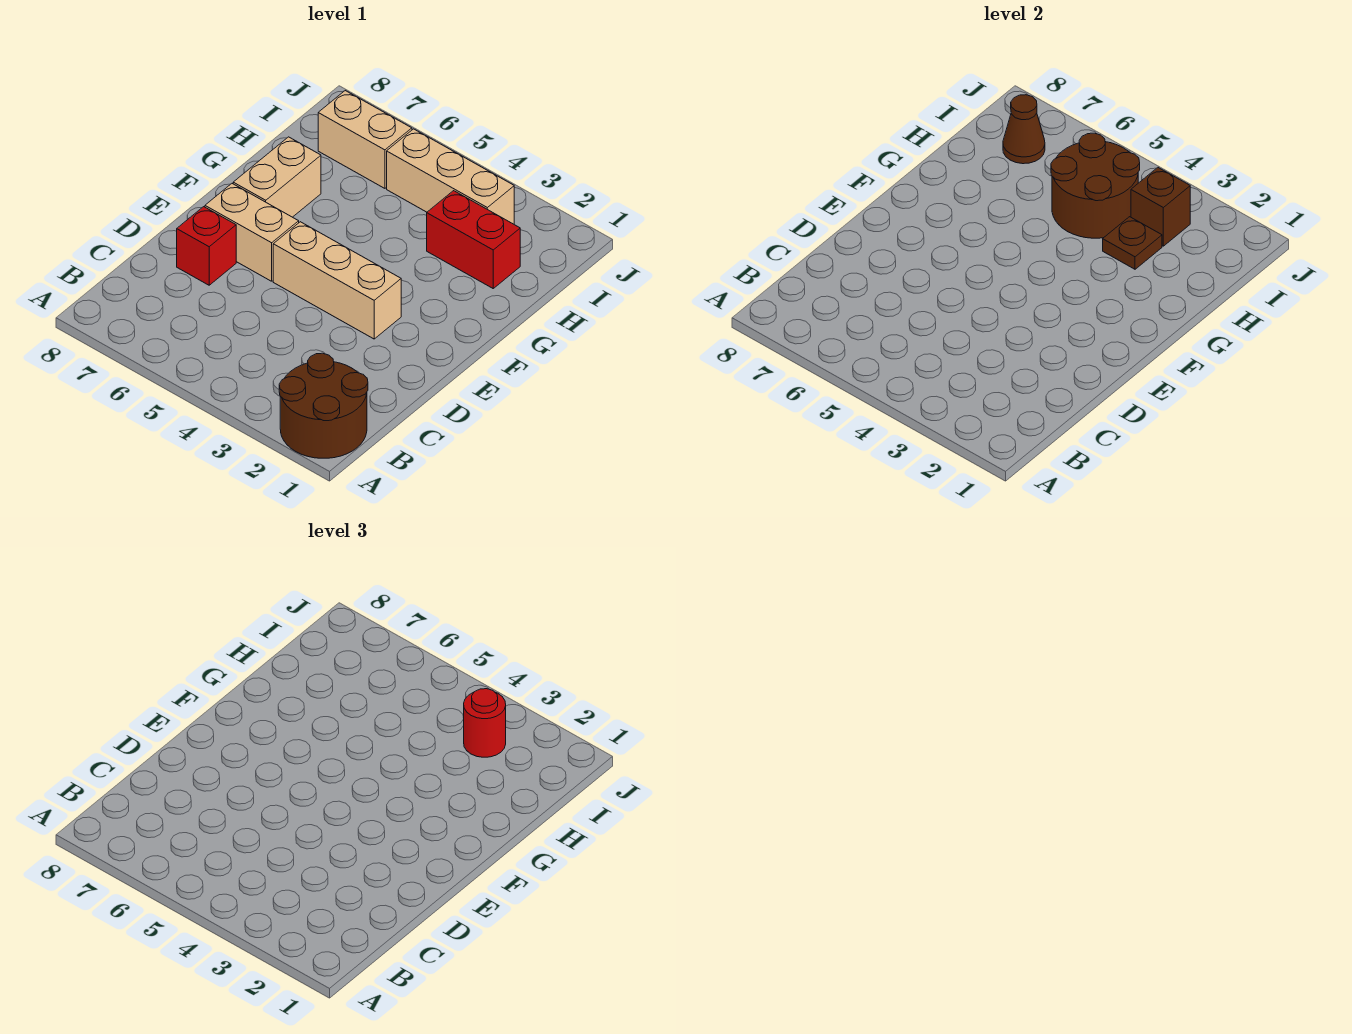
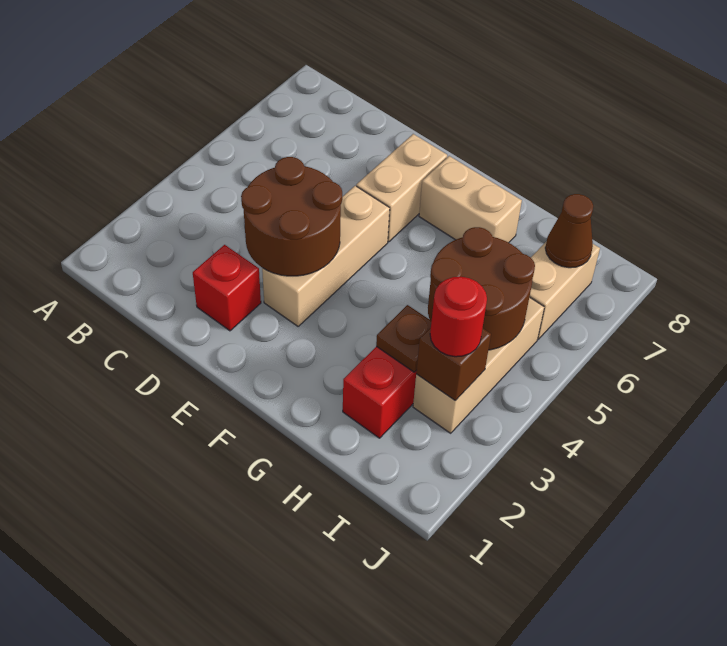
brown 2x2 round brick [279,353,368,458] -> brown 2x2 round brick moved to [241,157,342,276]
red 1x1 brick [177,207,236,285] -> red 1x1 brick moved to [193,245,261,331]

